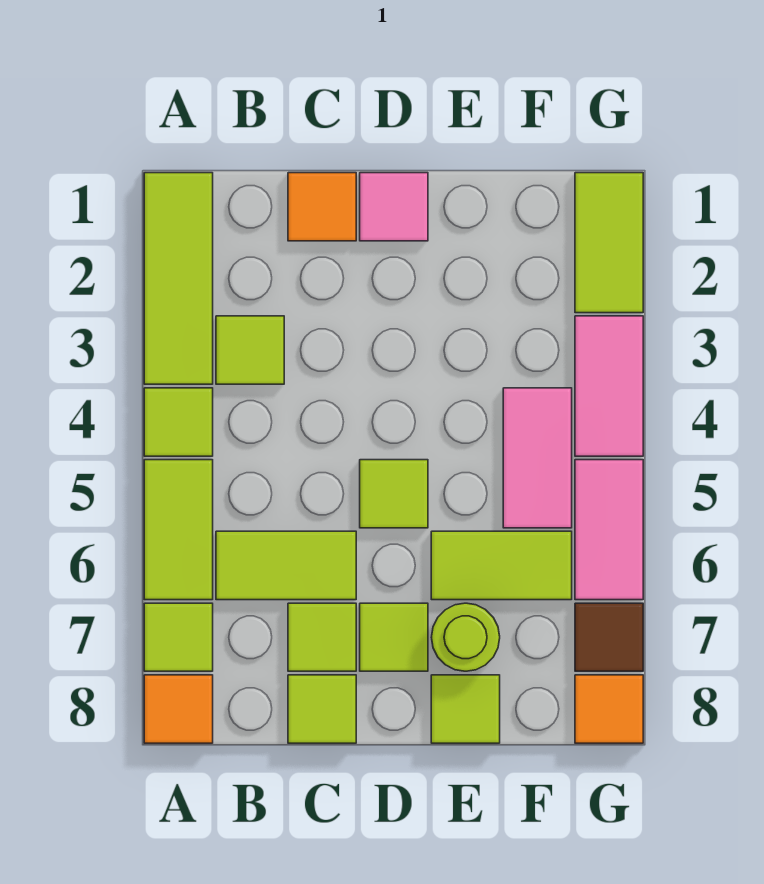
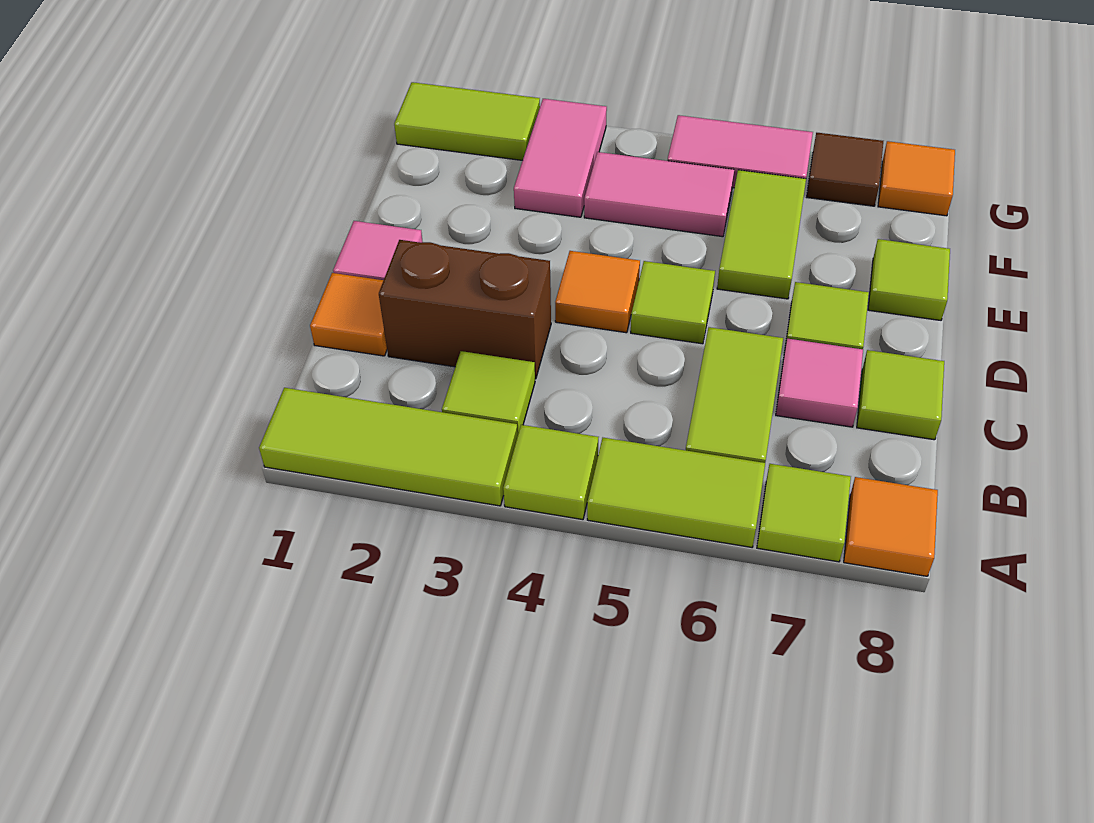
none -> brown 1x2 brick [379,240,551,379]
lime 1x1 tile [288,603,356,671] -> pink 1x1 tile [776,339,863,427]
none -> orange 1x1 tile [555,251,640,333]
lime 1x1 round brick [431,603,500,671] -> none
pink 1x2 tile [575,316,643,456] -> pink 1x2 tile turned to [514,99,607,217]

